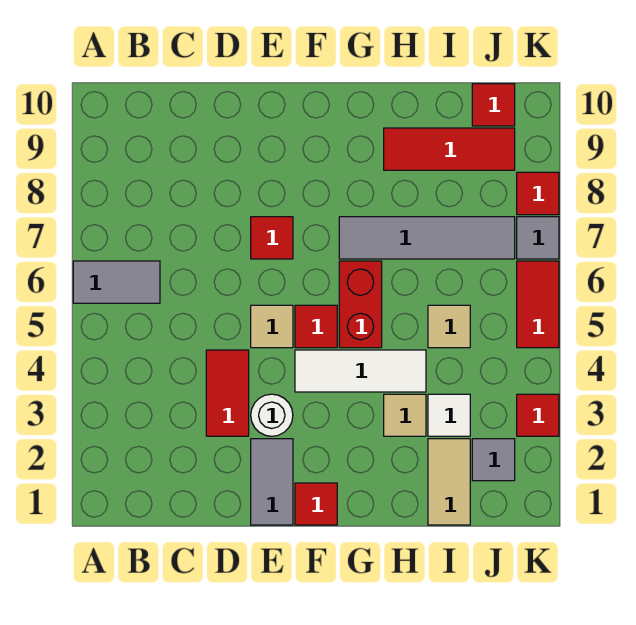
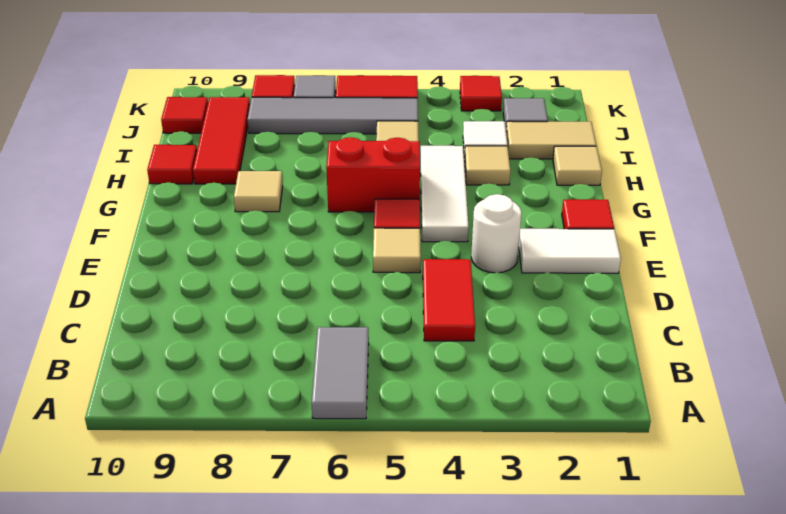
red 1x2 tile [206,350,249,436] -> red 1x2 tile turned to [423,259,475,341]
grey 1x2 tile [251,439,293,525] -> white 1x2 tile [519,229,621,273]
red 1x1 tile [251,217,293,259] -> red 1x1 tile moved to [147,145,197,184]
grey 1x4 tile [339,217,515,259] -> grey 1x4 tile turned to [247,97,418,134]
none -> tan 1x1 tile [234,171,283,212]
none -> tan 1x1 tile [553,146,602,185]

